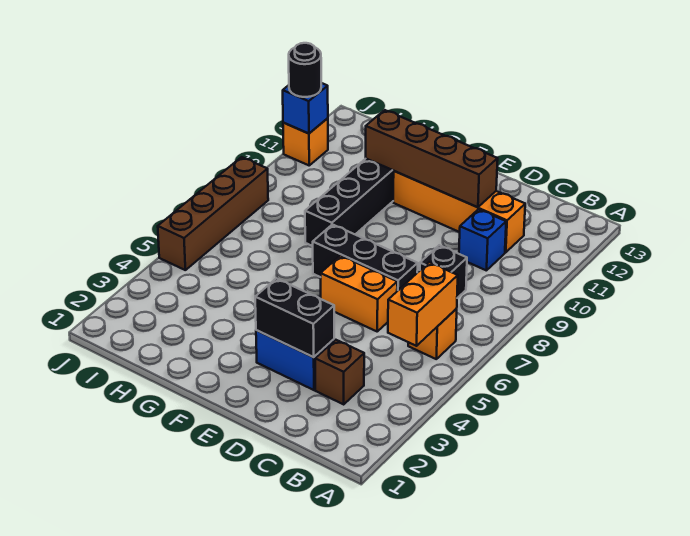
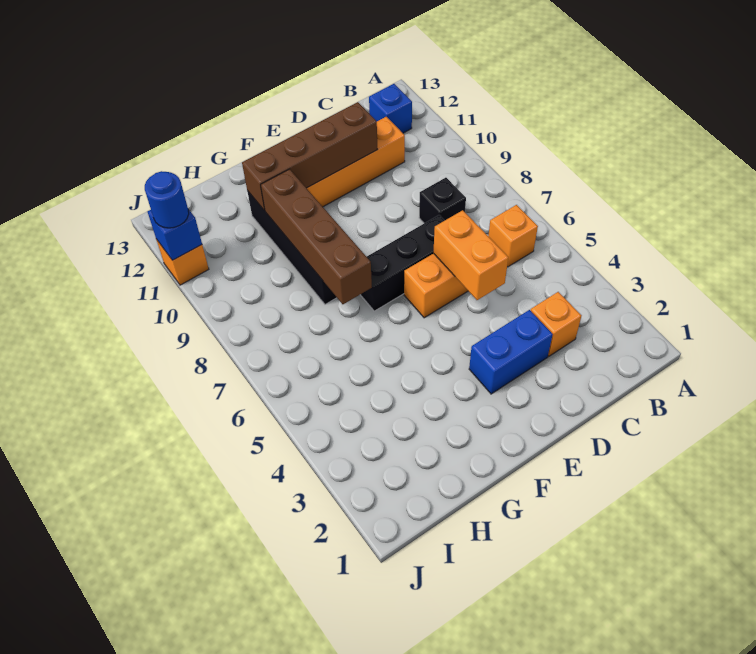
orange 1x2 brick [388,262,458,346] -> orange 1x2 brick moved to [433,210,508,300]
brown 1x1 brick [315,340,364,404] -> orange 1x1 brick [531,292,581,356]
blue 1x1 brick [459,209,506,271] -> blue 1x1 brick moved to [369,84,412,133]
black 1x2 brick [255,278,334,357] -> none
brown 1x4 brick [158,157,268,270] -> brown 1x4 brick moved to [261,169,372,304]
black 1x1 round brick [289,43,321,97] -> blue 1x1 round brick [145,171,189,228]

